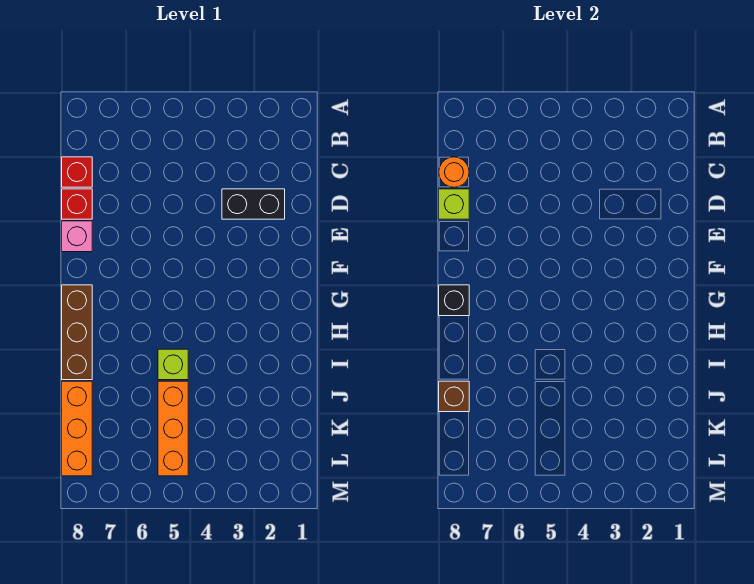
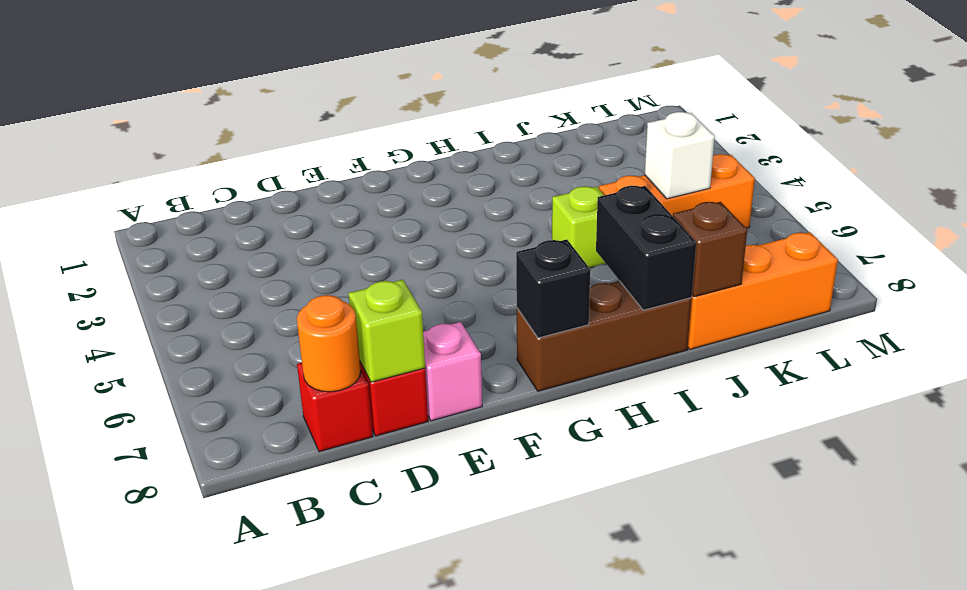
black 1x2 brick [222,189,285,219] -> black 1x2 brick moved to [596,186,696,310]
none -> white 1x1 brick [645,112,715,199]

